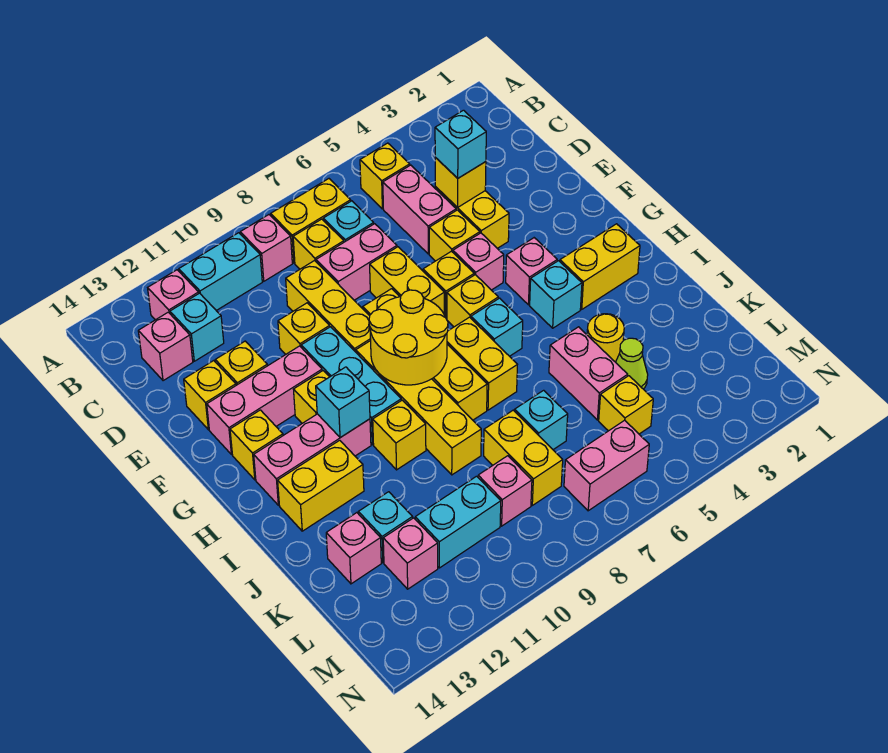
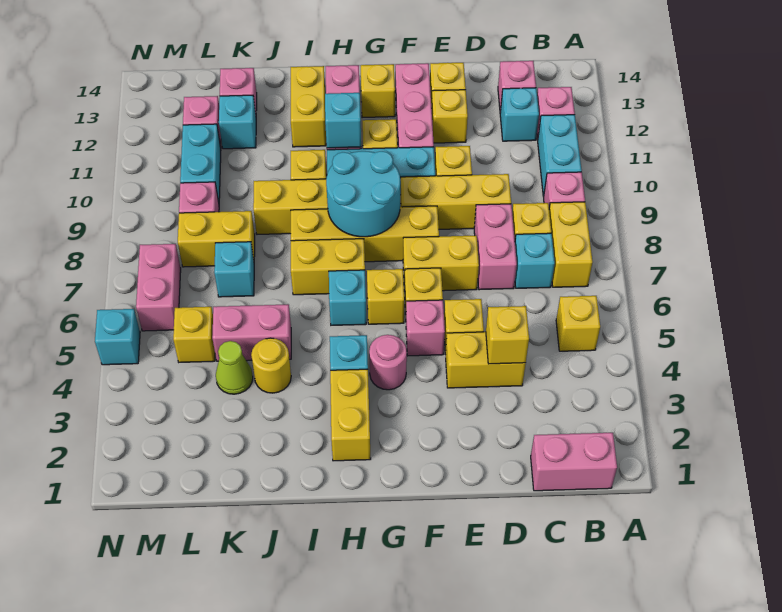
pink 1x2 brick [383,165,456,254] -> pink 1x2 brick moved to [531,433,617,491]
cyan 1x1 brick [435,110,486,178] -> cyan 1x1 brick moved to [95,309,140,365]
pink 1x1 brick [506,238,557,305] -> pink 1x1 round brick [369,335,407,390]
yellow 2x2 round brick [369,290,448,385] -> cyan 2x2 round brick [326,151,400,237]

